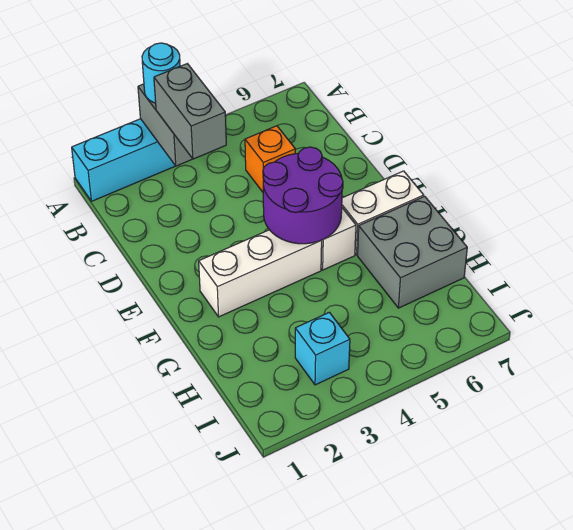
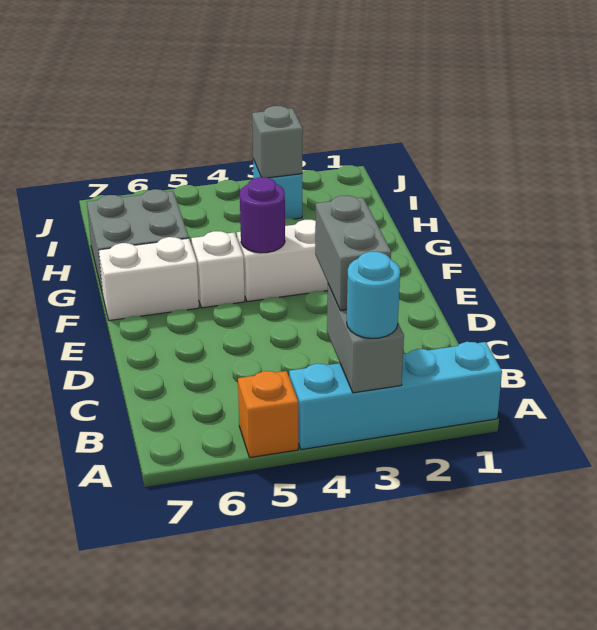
orange 1x1 brick [245,126,295,192] -> orange 1x1 brick moved to [238,371,298,458]
purple 2x2 round brick [263,147,343,244] -> purple 1x1 round brick [240,177,285,253]
none -> grey 1x1 brick [252,106,303,178]

